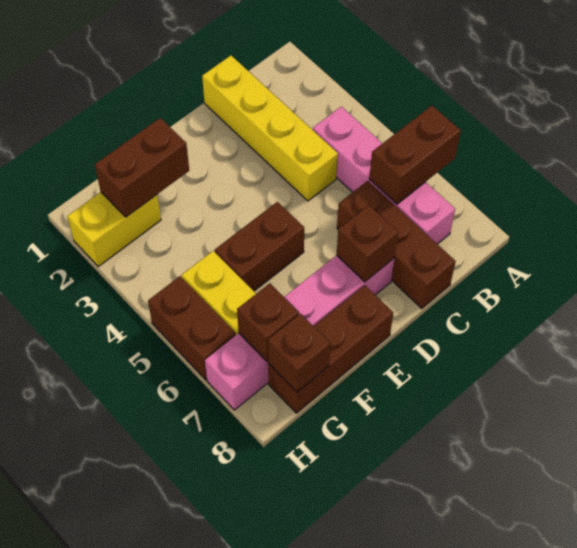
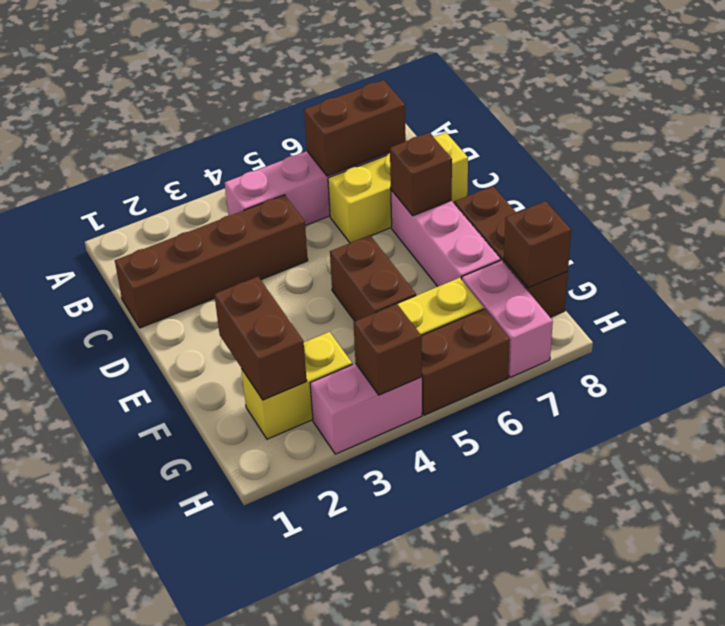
brown 1x2 brick [369,106,461,204] -> brown 1x2 brick turned to [304,80,406,176]
yellow 1x4 brick [202,56,338,201] -> brown 1x4 brick [115,195,308,328]
brown 1x3 brick [337,181,456,309] -> yellow 1x3 brick [328,133,468,243]
yellow 1x2 brick [67,192,161,267] -> yellow 1x2 brick turned to [242,332,352,439]
brown 1x1 brick [237,283,299,361] -> brown 1x1 brick moved to [354,304,422,395]
none -> pink 1x2 brick [310,363,422,454]

